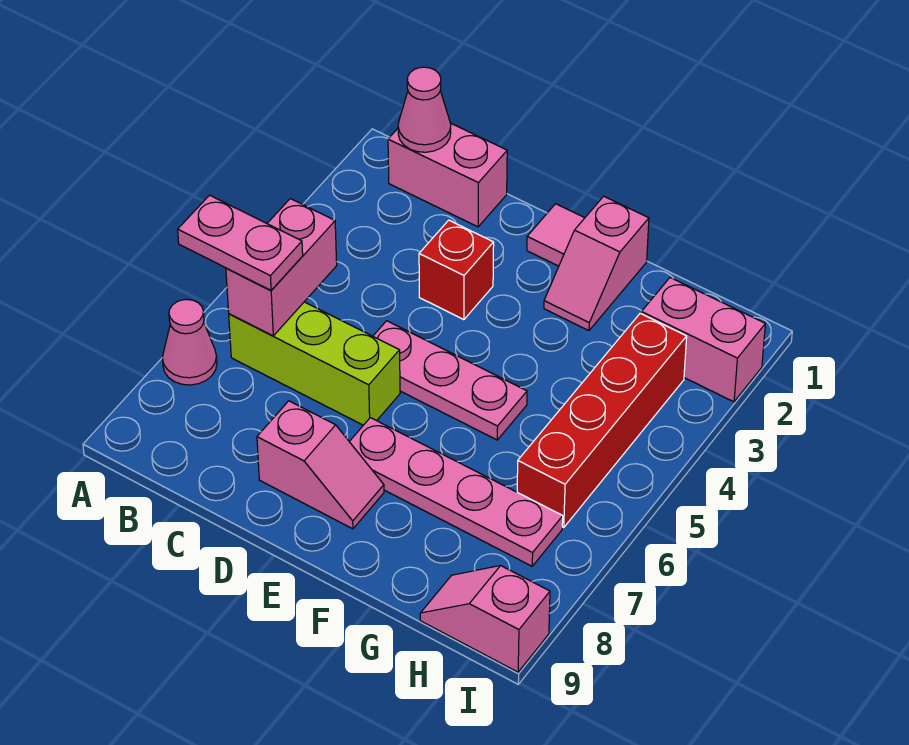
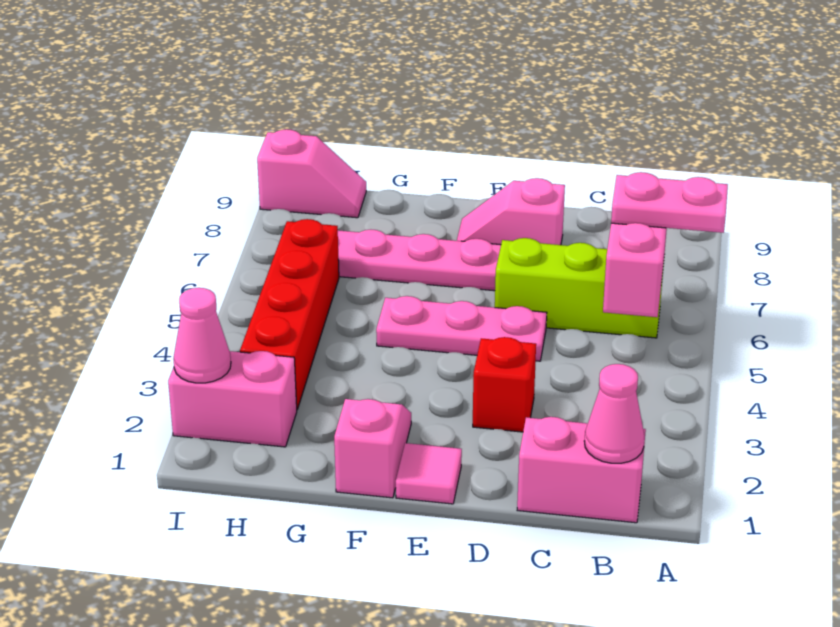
pink 1x1 cone [162,300,217,385] -> pink 1x1 cone moved to [174,288,231,383]

